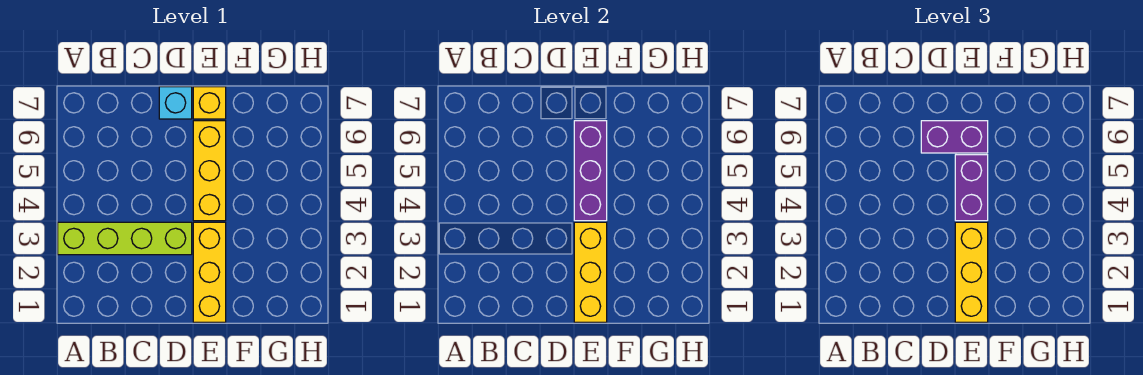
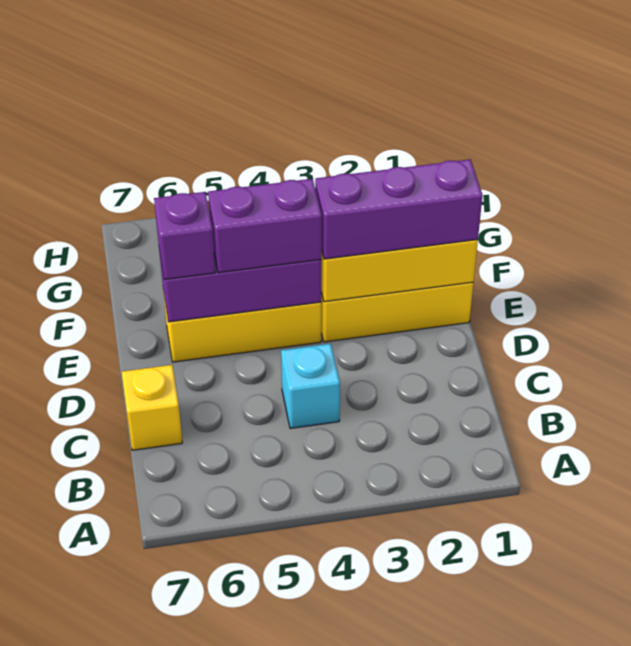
lime 1x4 brick [58,222,192,255] -> none
purple 1x2 brick [921,121,988,153] -> purple 1x1 brick [154,192,215,280]
cyan 1x1 brick [159,87,192,119] -> cyan 1x1 brick moved to [281,344,340,428]
yellow 1x3 brick [955,222,988,322] -> purple 1x3 brick [315,159,483,259]
yellow 1x1 brick [193,87,226,119] -> yellow 1x1 brick moved to [122,365,182,450]

